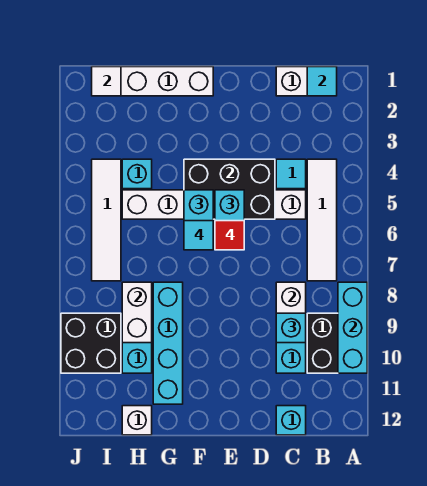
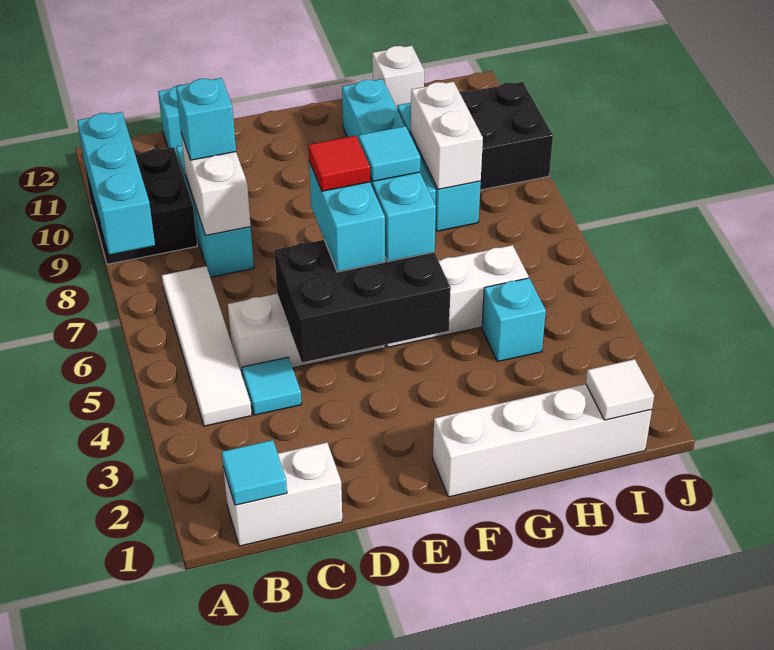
white 1x4 tile [92,159,121,281] -> none

